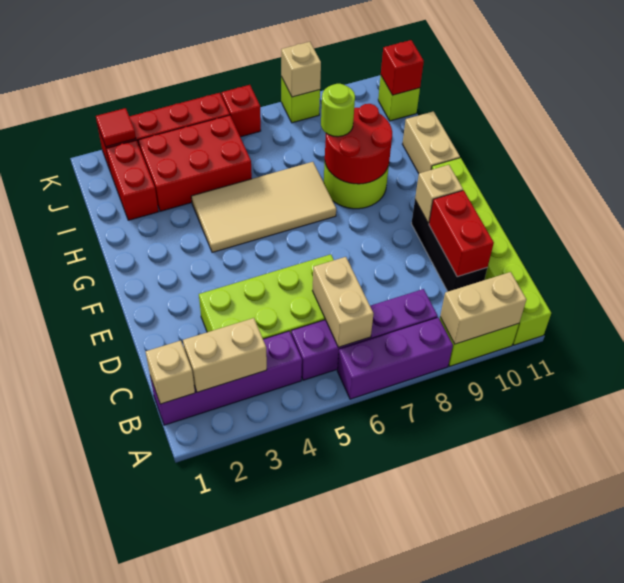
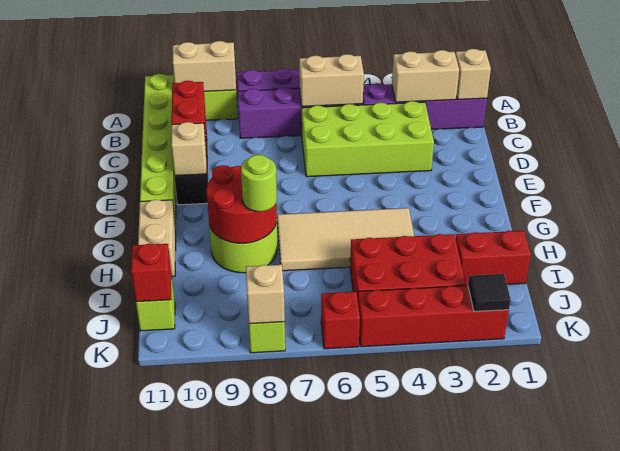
tan 1x2 brick [312,257,373,347] -> tan 1x2 brick turned to [299,54,364,107]
red 1x2 brick [106,140,159,220] -> red 1x2 brick turned to [456,231,531,286]
red 1x1 tile [96,108,136,147] -> black 1x1 tile [468,274,511,311]

